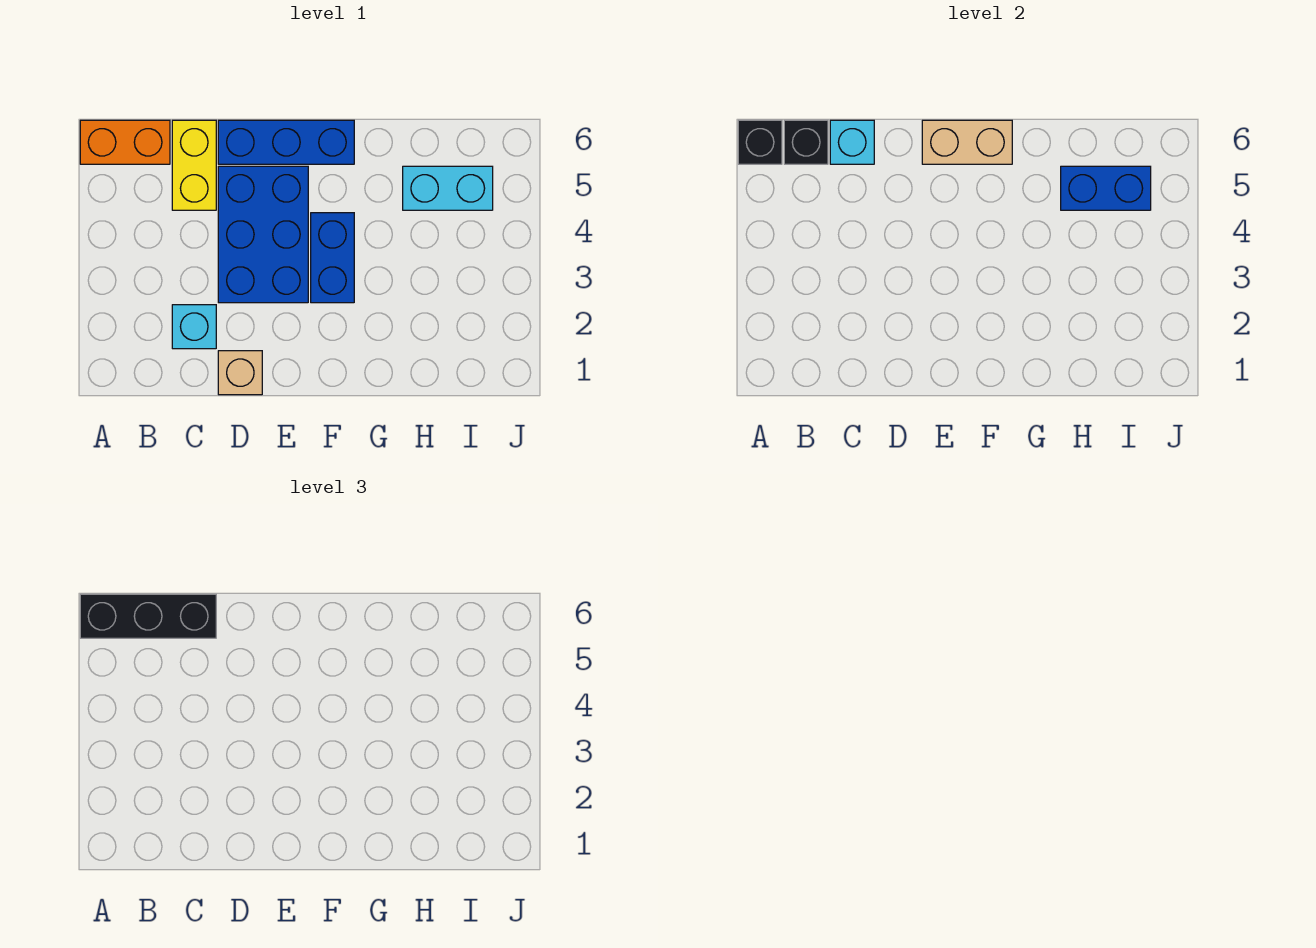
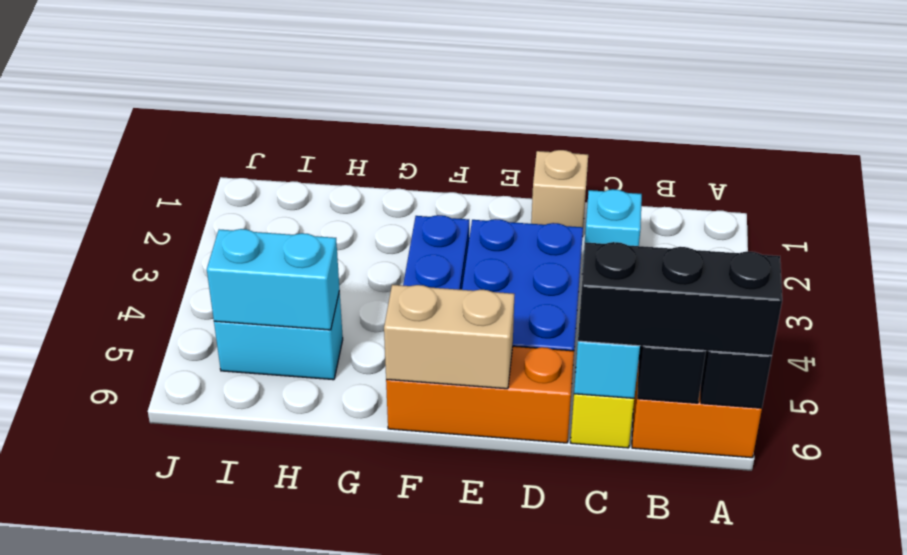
blue 1x3 brick [218,120,354,164] -> orange 1x3 brick [386,346,574,443]
blue 1x2 brick [1061,166,1151,210] -> cyan 1x2 brick [207,229,340,330]

